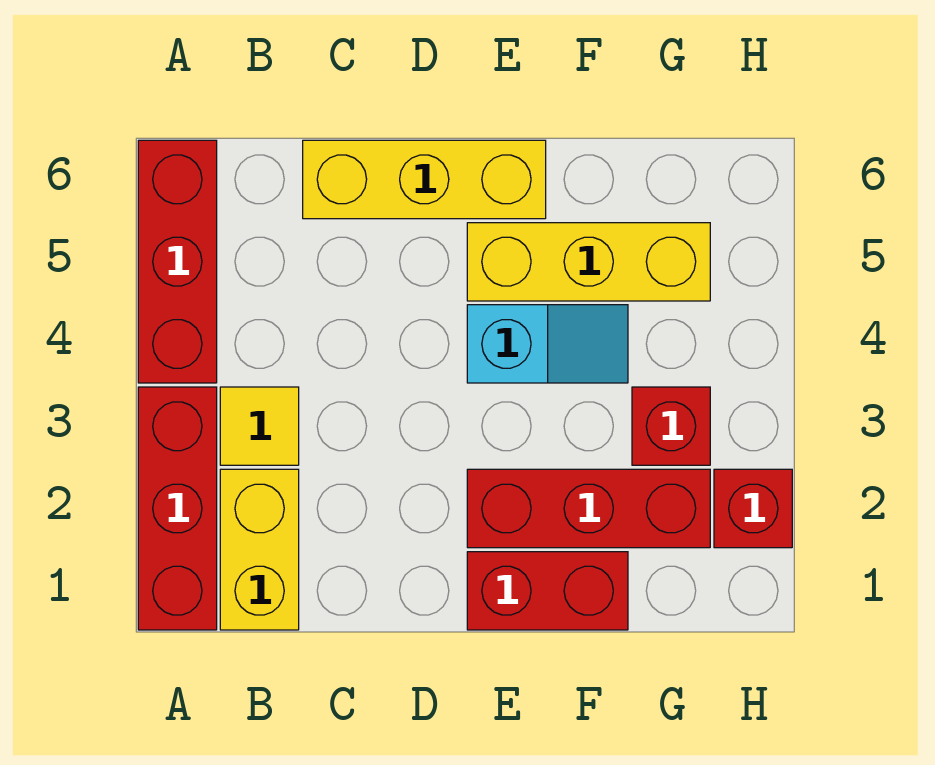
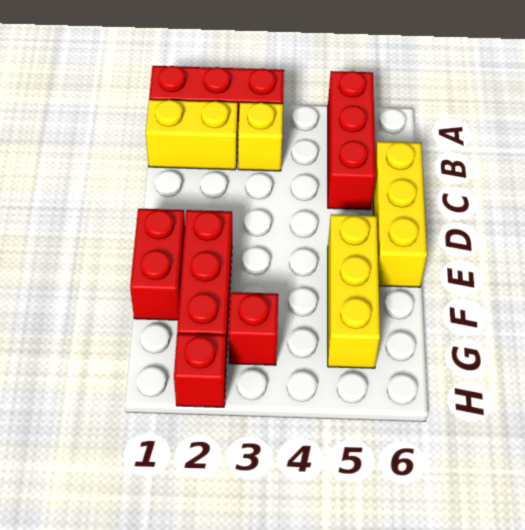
red 1x3 brick [138,140,217,383] -> red 1x3 brick turned to [328,71,376,210]
yellow 1x1 tile [220,387,299,465] -> yellow 1x1 brick [238,102,283,171]
cyan 1x2 slope [467,305,628,383] -> none

